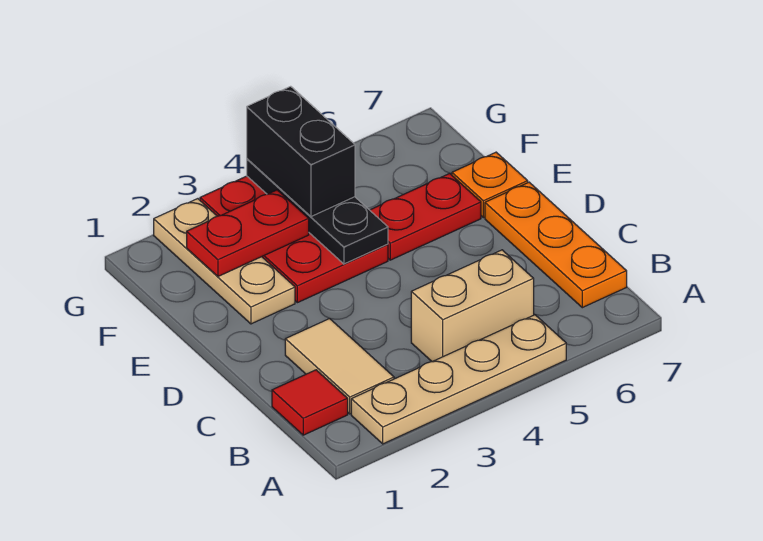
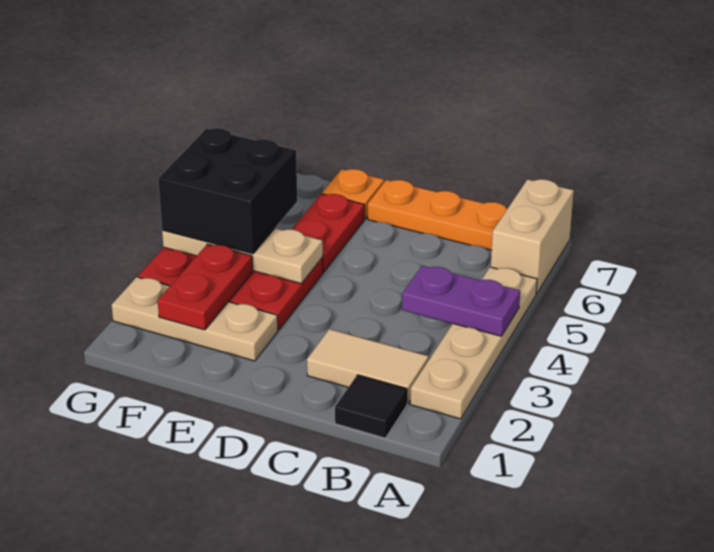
none -> purple 1x2 plate [402,266,520,336]
red 1x1 tile [272,370,348,435] -> black 1x1 tile [335,375,407,438]
tan 1x2 brick [411,250,534,362] -> tan 1x2 brick moved to [491,179,574,294]
black 1x3 plate [247,159,388,264] -> tan 1x3 plate [162,228,323,284]
black 1x2 brick [247,86,355,216] -> black 2x2 brick [158,128,297,254]

